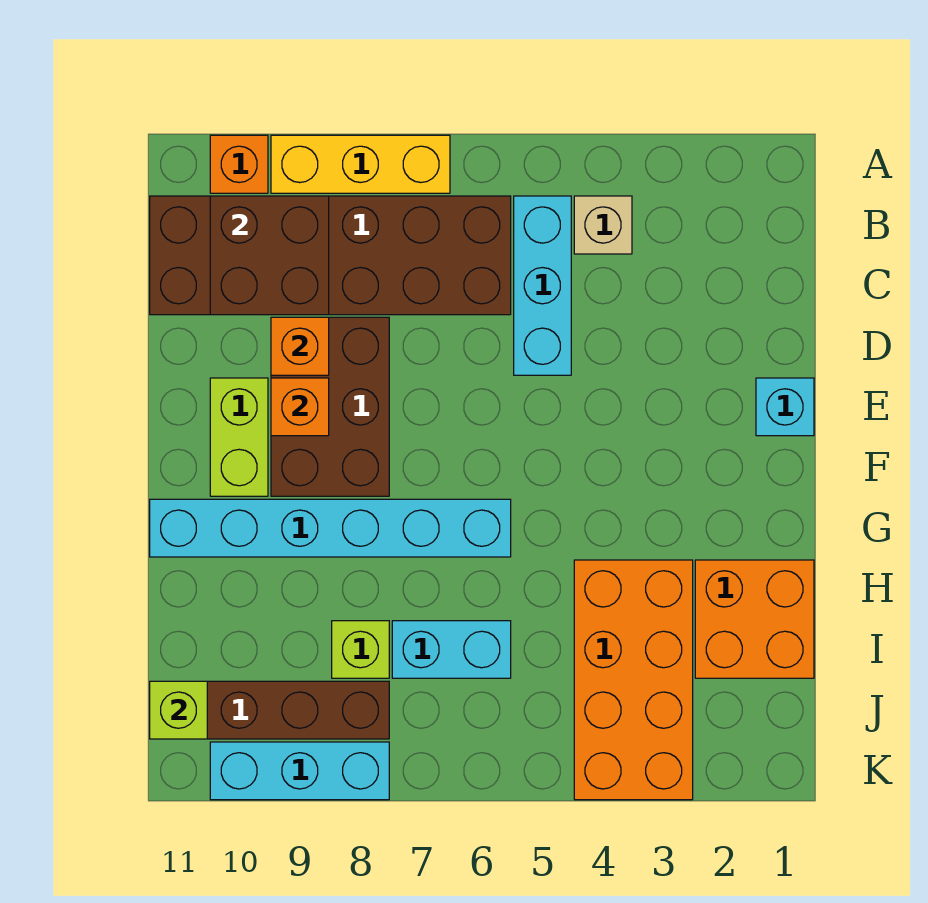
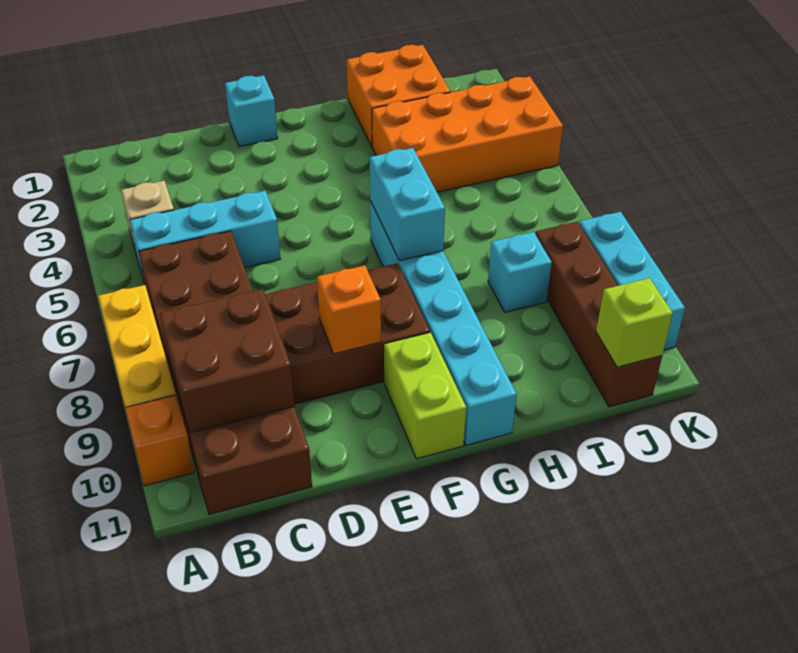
orange 1x1 brick [271,317,329,375] -> none
lime 1x2 brick [210,378,268,496] -> lime 1x2 brick turned to [384,333,466,459]
cyan 1x2 brick [392,621,511,678] -> cyan 1x2 brick moved to [370,148,445,261]
lime 1x1 brick [332,621,389,678] -> cyan 1x1 brick [488,232,552,312]

